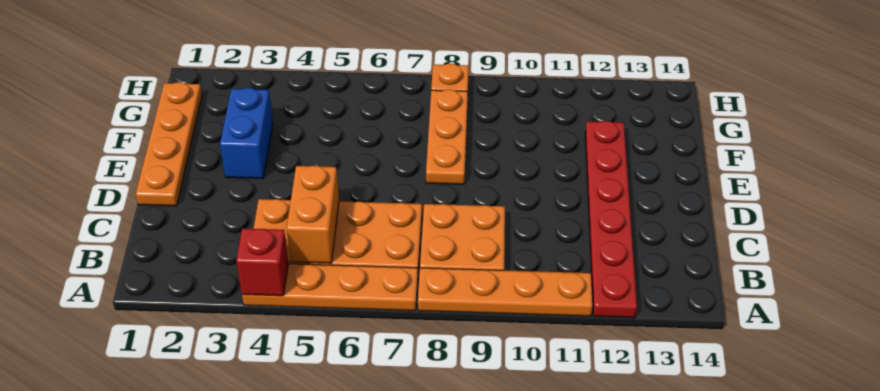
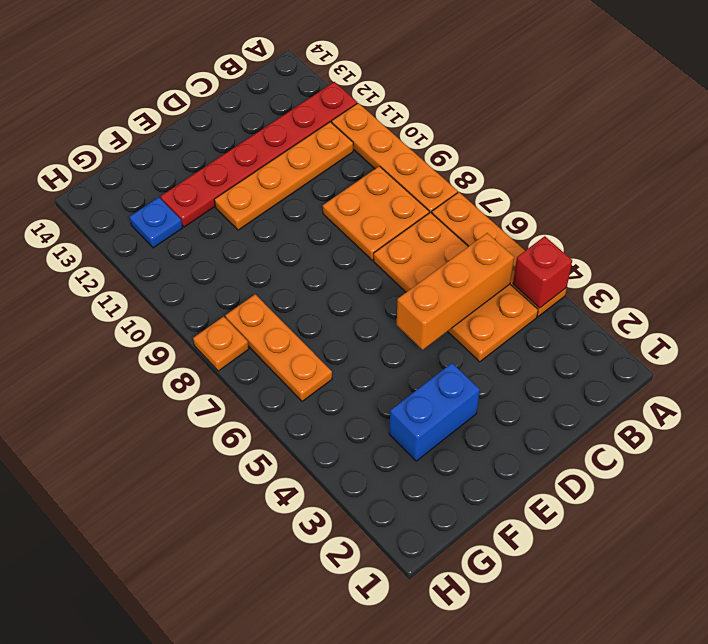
orange 1x2 brick [287,166,339,263] -> orange 1x3 brick [397,233,514,350]
orange 1x4 plate [136,82,202,206] -> orange 1x4 plate moved to [214,122,353,230]
orange 1x3 plate [426,90,468,184] -> orange 1x3 plate turned to [225,294,332,401]
none -> blue 1x1 plate [129,197,182,248]

